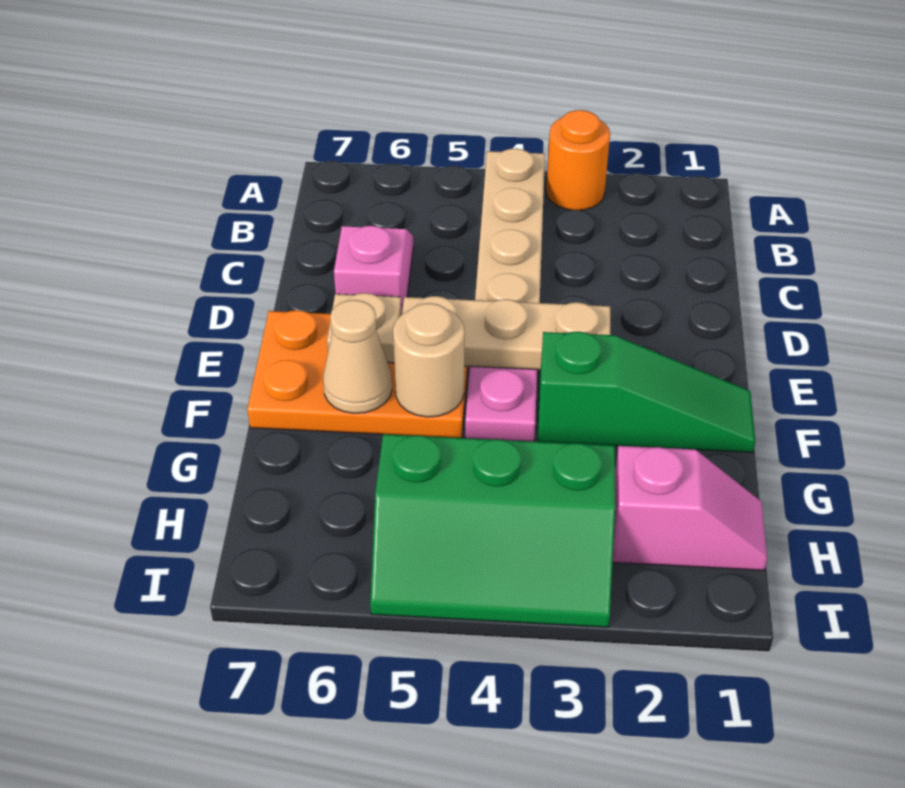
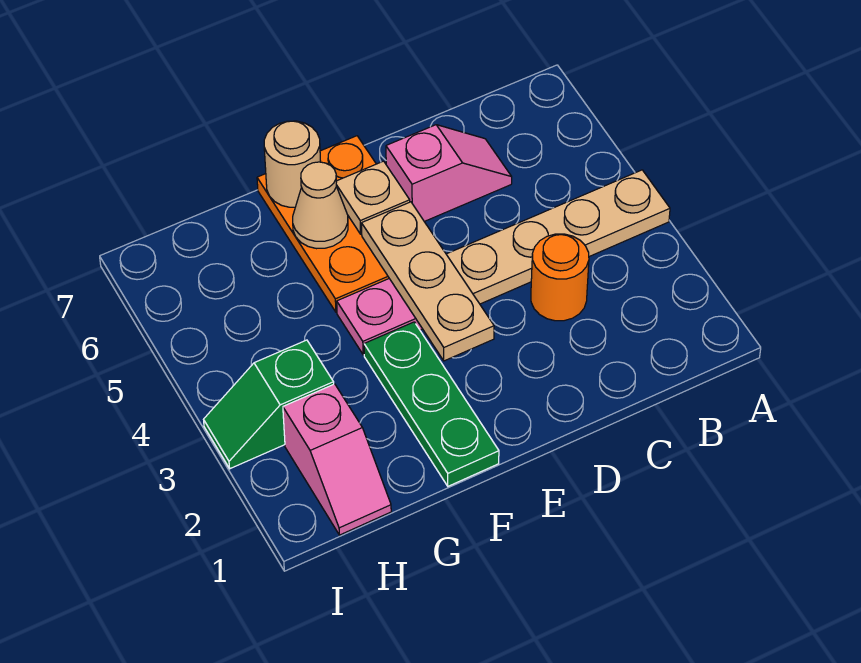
orange 1x1 round brick [546,110,610,210] -> orange 1x1 round brick moved to [531,234,589,321]
green 1x3 slope [538,332,755,452] -> green 1x3 plate [364,322,499,486]
tan 1x1 round brick [393,303,465,417] -> tan 1x1 round brick moved to [264,121,321,207]
green 2x3 slope [370,434,615,627] -> green 1x2 slope [204,340,334,469]

